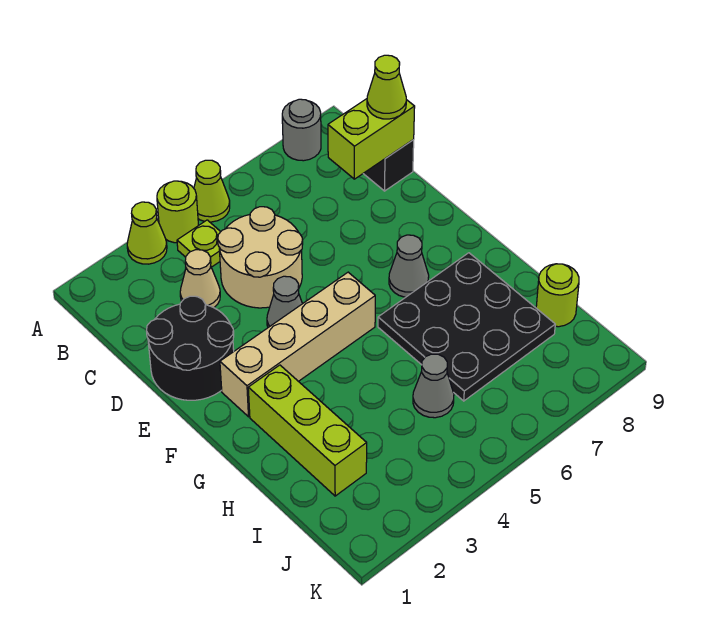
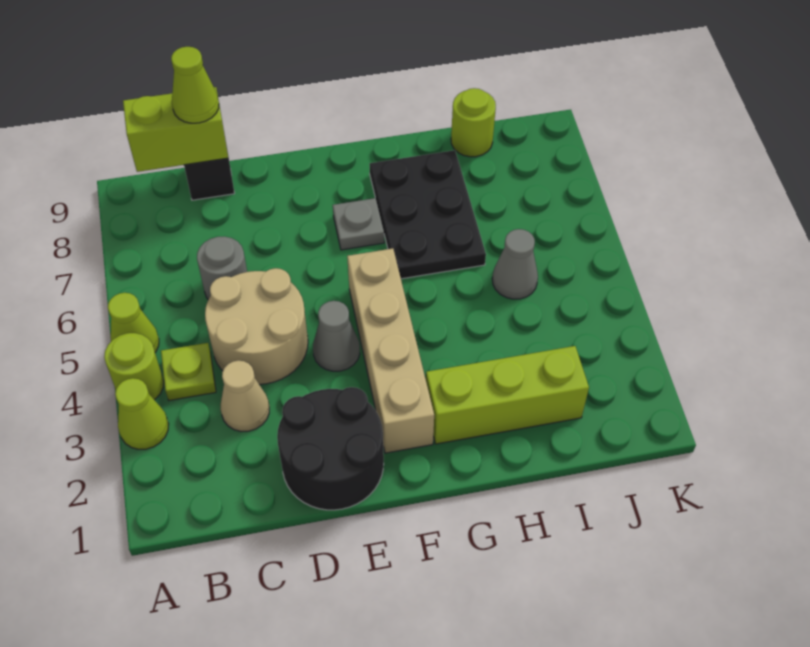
grey 1x1 round brick [282,99,321,161] -> grey 1x1 round brick moved to [197,236,247,299]
lime 1x2 brick [328,99,415,179] -> lime 1x2 brick turned to [123,87,228,172]
grey 1x1 cone [389,235,429,297] -> grey 1x1 plate [333,198,384,250]
black 3x3 plate [378,253,555,401] -> black 2x3 plate [370,150,486,279]

